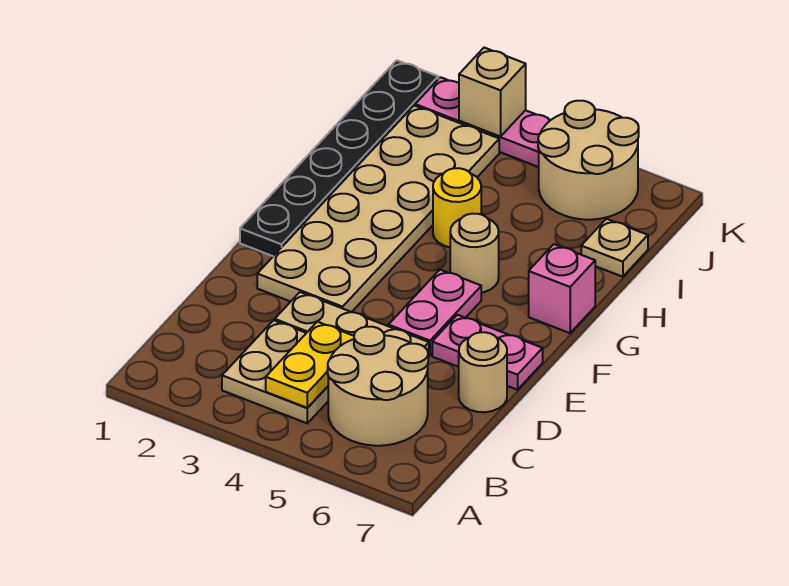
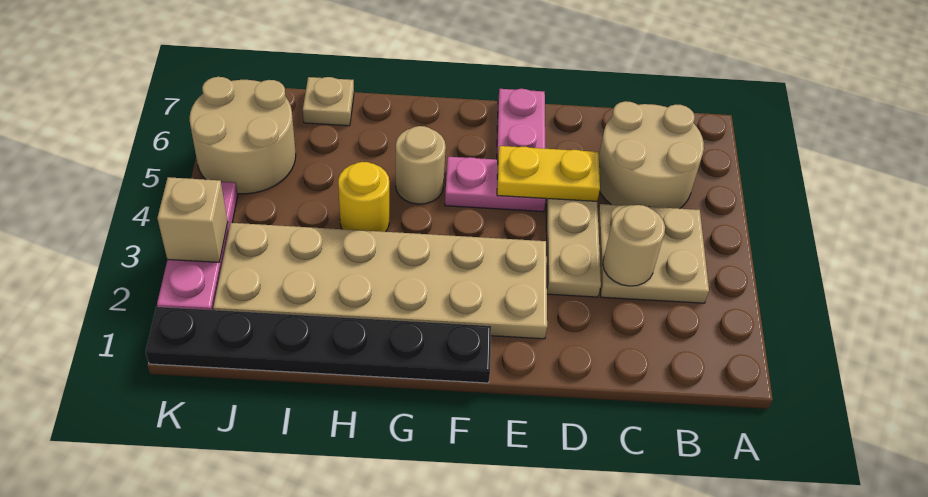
yellow 1x2 plate [266,322,354,408] -> yellow 1x2 plate moved to [497,146,600,201]
tan 1x1 round brick [459,332,507,412] -> tan 1x1 round brick moved to [603,205,665,286]
pink 1x1 brick [529,244,595,333] -> none

